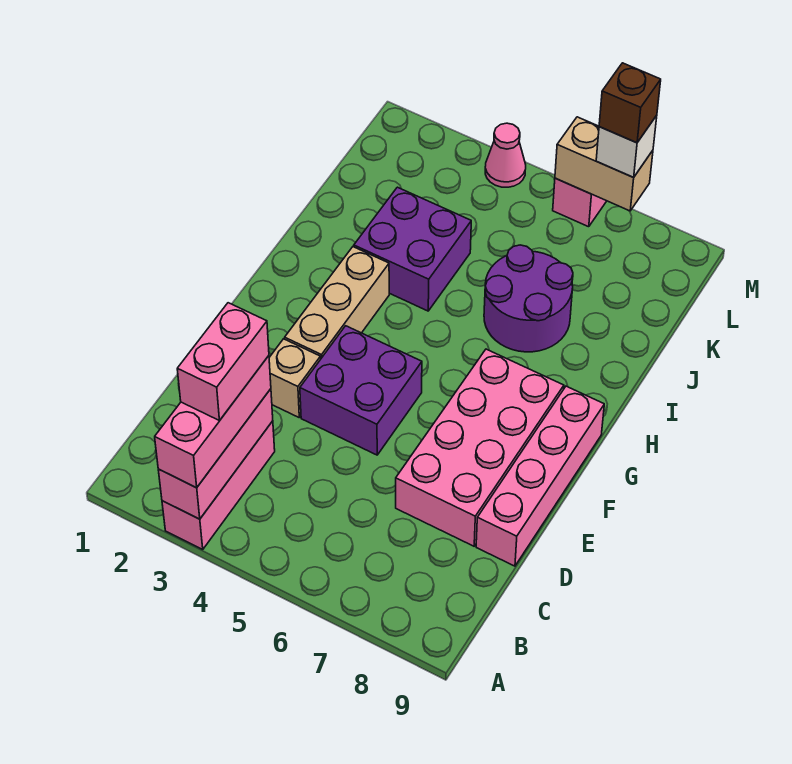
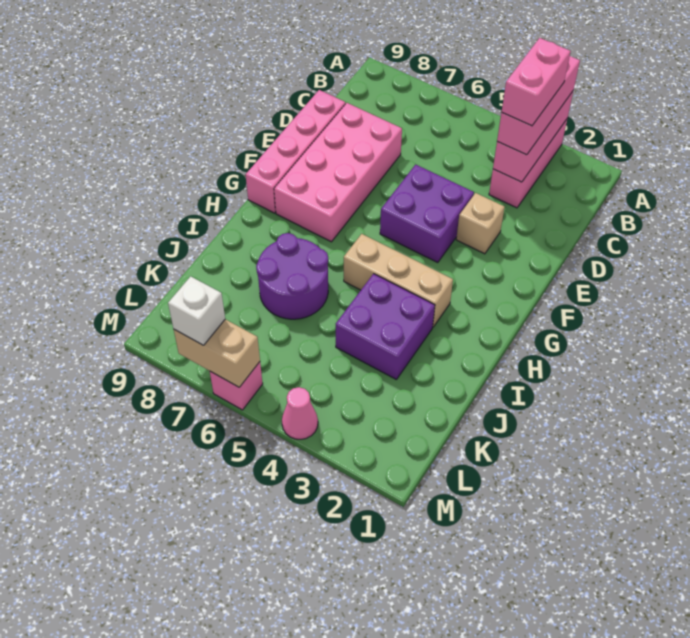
tan 1x3 brick [285,247,389,358] -> tan 1x3 brick turned to [344,234,453,327]
brown 1x1 brick [599,63,661,143] -> none

